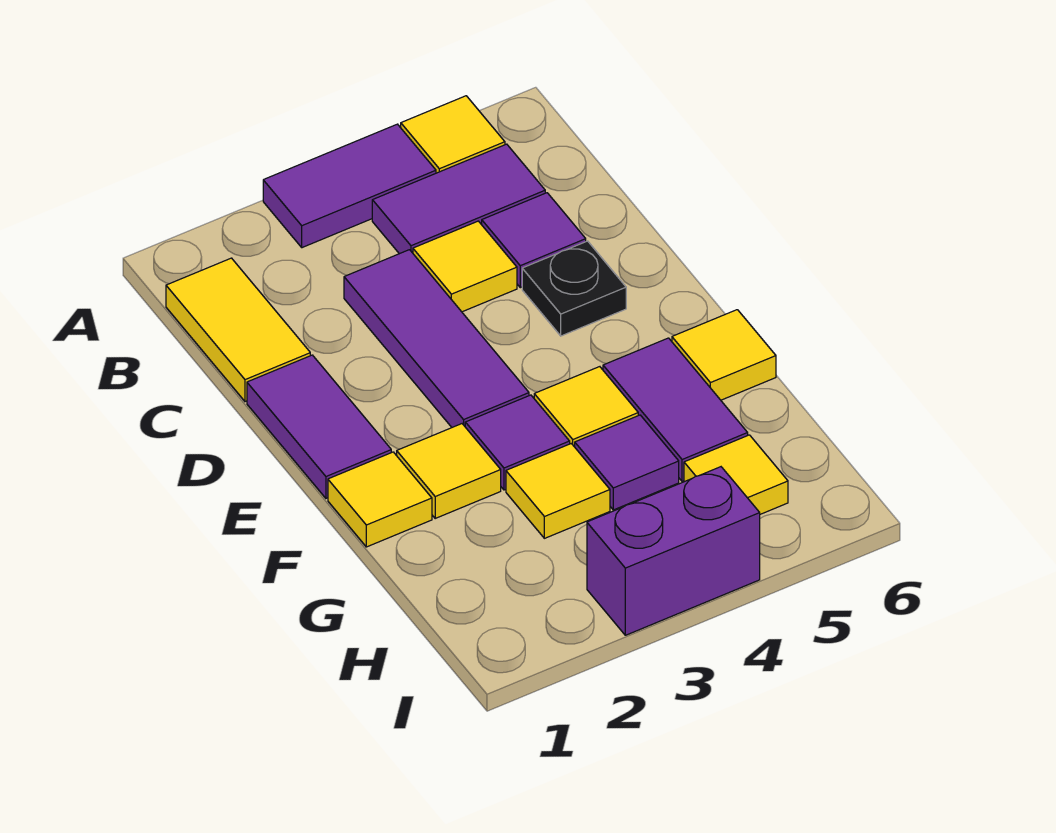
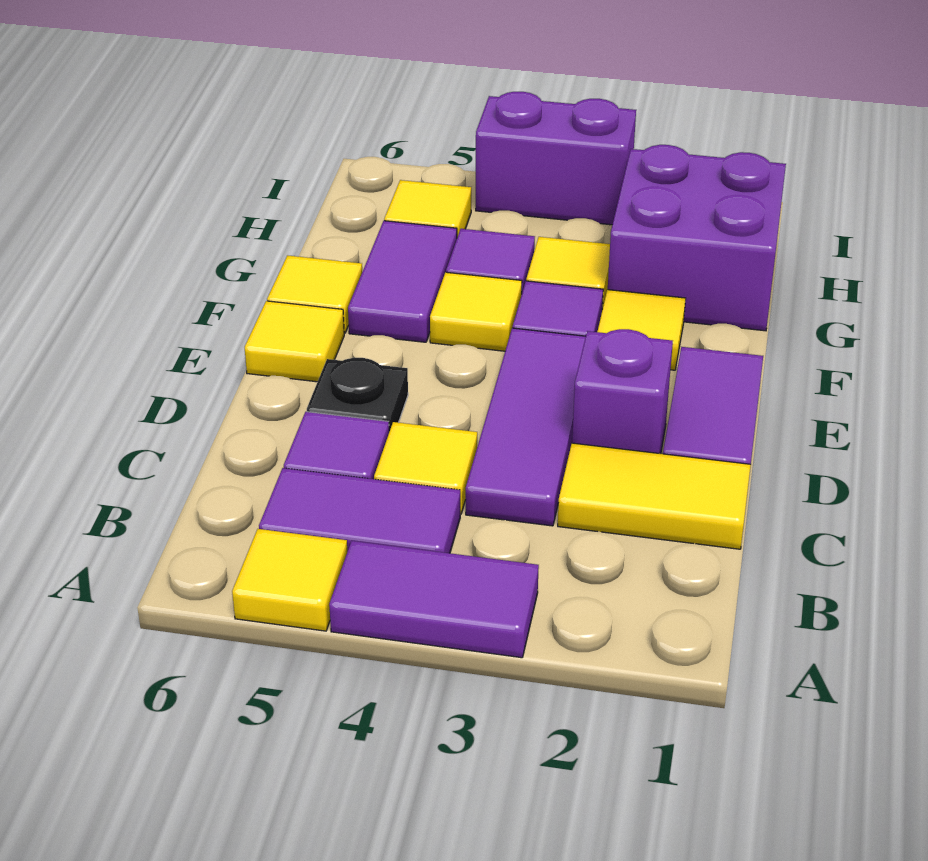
yellow 1x2 tile [166,258,310,402] -> yellow 1x2 tile turned to [558,443,751,549]
none -> purple 1x1 brick [572,329,673,454]
yellow 1x1 tile [328,452,432,547] -> yellow 1x1 tile moved to [245,301,344,382]
none -> purple 2x2 brick [608,145,786,331]

